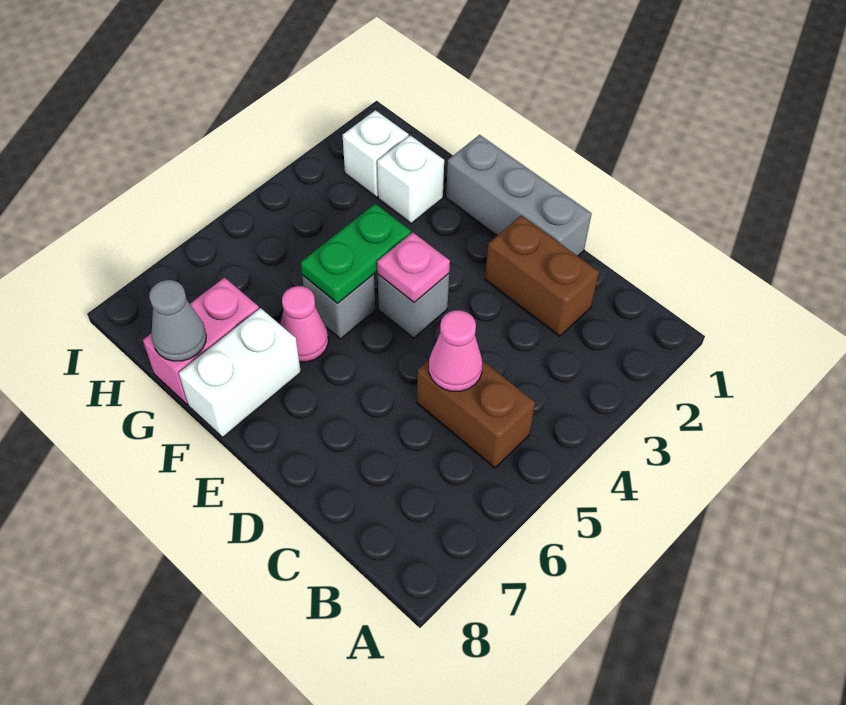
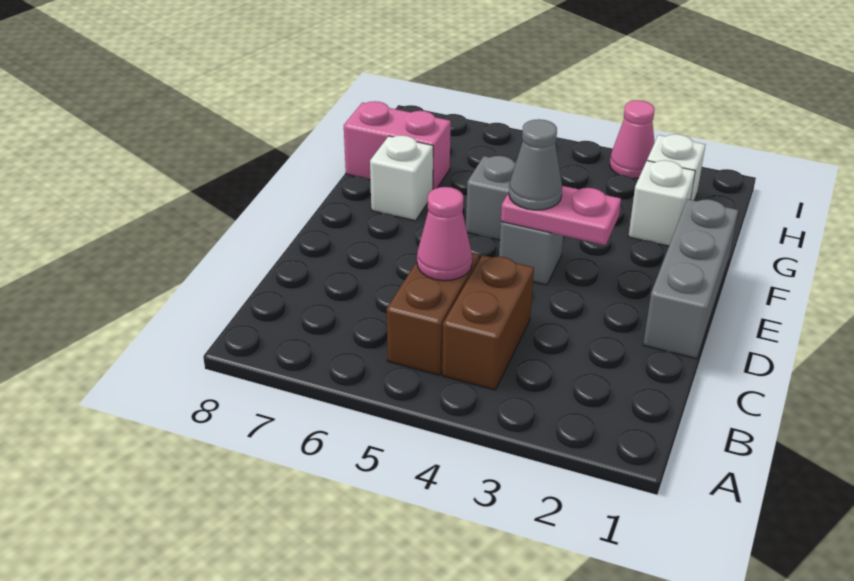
brown 1x2 brick [485,216,599,336] -> brown 1x2 brick moved to [442,255,534,390]
pink 1x1 plate [377,233,450,302] -> pink 1x2 plate [501,186,621,245]
green 1x2 plate [301,204,411,304] -> none
pink 1x1 cone [280,286,328,362] -> pink 1x1 cone moved to [610,100,655,178]
white 1x2 brick [179,308,301,437] -> white 1x1 brick [370,135,433,221]
grey 1x1 cone [149,280,206,361] -> grey 1x1 cone moved to [509,119,562,210]

